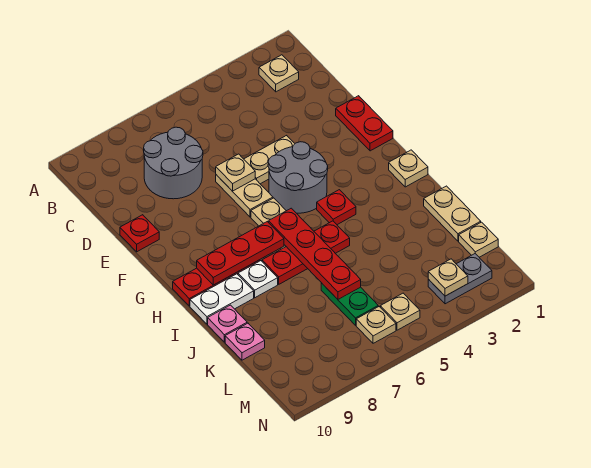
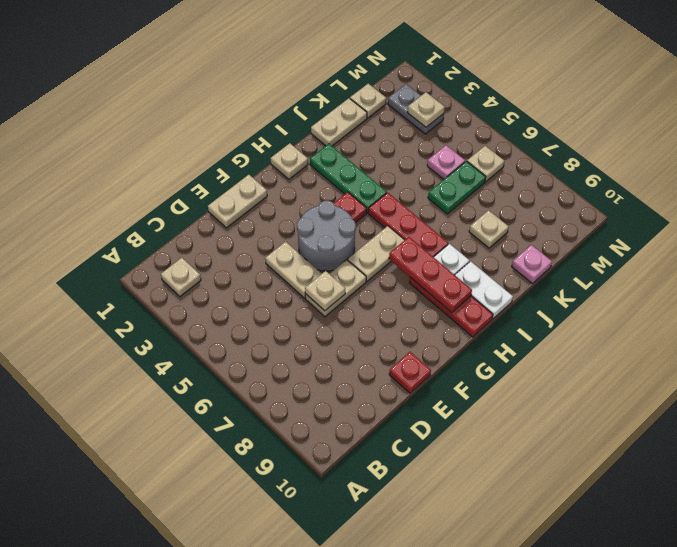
grey 2x2 round brick [144,127,203,199] -> none
red 1x2 plate [336,96,393,151] -> tan 1x2 plate [208,175,267,228]
red 1x4 plate [269,208,361,299] -> none
none -> green 1x3 plate [310,144,387,213]
pink 1x1 plate [208,305,247,342] -> pink 1x1 plate moved to [427,145,465,179]
tan 1x1 plate [380,293,420,330] -> tan 1x1 plate moved to [469,210,509,248]

